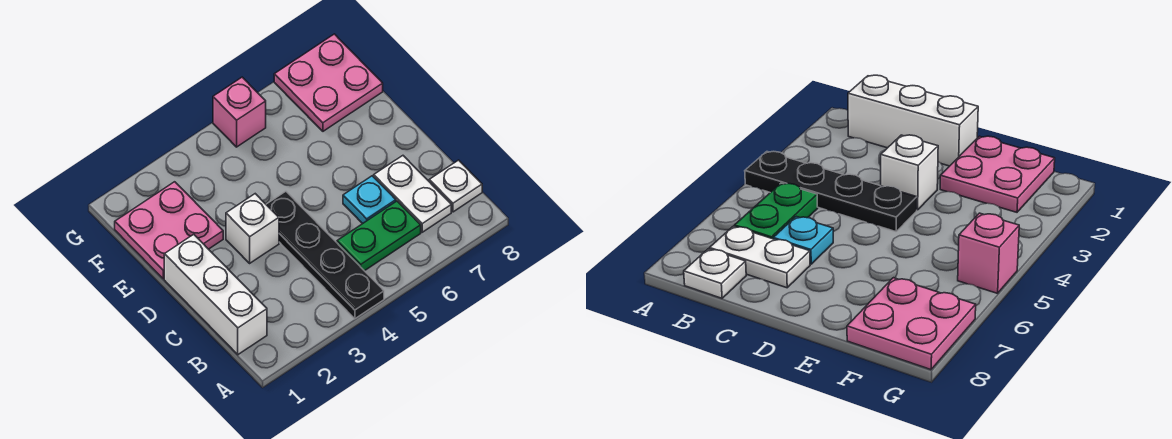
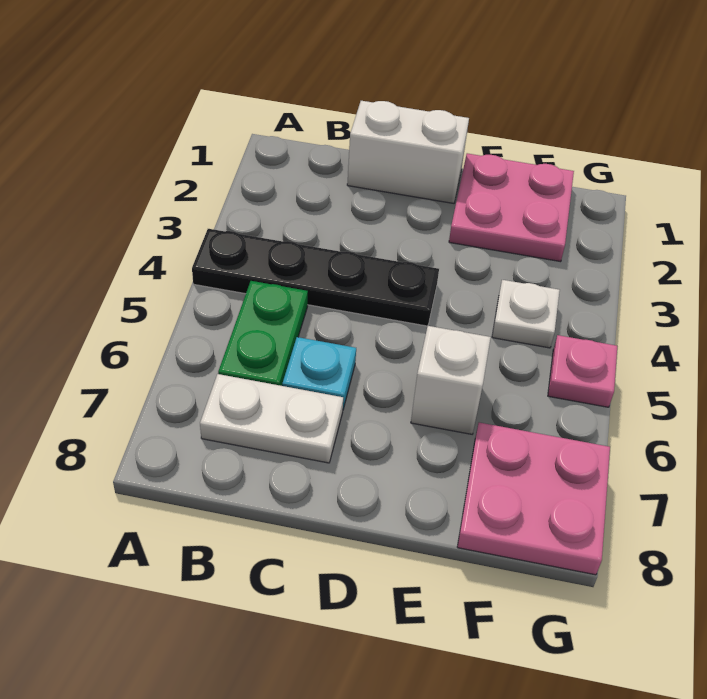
white 1x3 brick [164,234,267,355] -> white 1x2 brick [347,101,469,203]
white 1x1 plate [429,160,482,212] -> white 1x1 plate moved to [492,280,560,348]
white 1x1 brick [226,194,279,263] -> white 1x1 brick moved to [411,326,491,434]
pink 1x1 brick [213,77,266,147] -> pink 1x1 plate [548,335,617,407]

